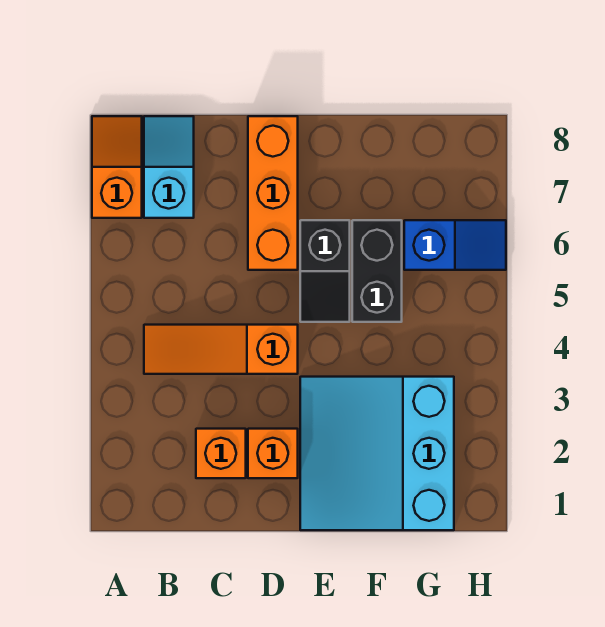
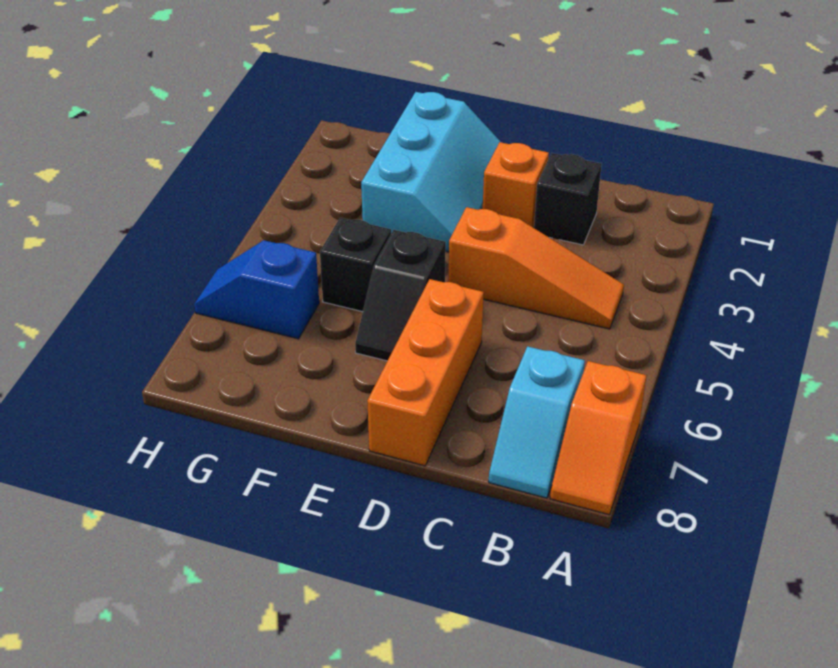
orange 1x1 brick [196,429,246,478] -> black 1x1 brick [534,153,602,245]
cyan 3x3 slope [300,377,454,530] -> cyan 2x3 slope [361,92,501,252]
black 1x2 slope [300,220,350,322] -> black 1x2 slope turned to [355,230,446,361]
black 1x2 brick [352,220,402,322] -> black 1x1 brick [320,218,391,312]

